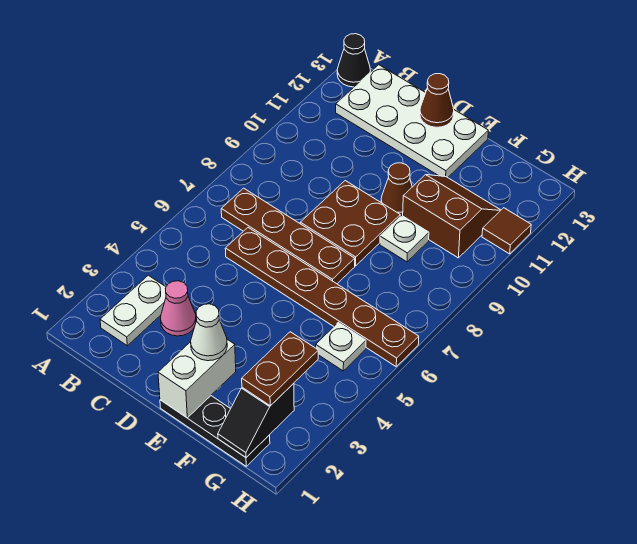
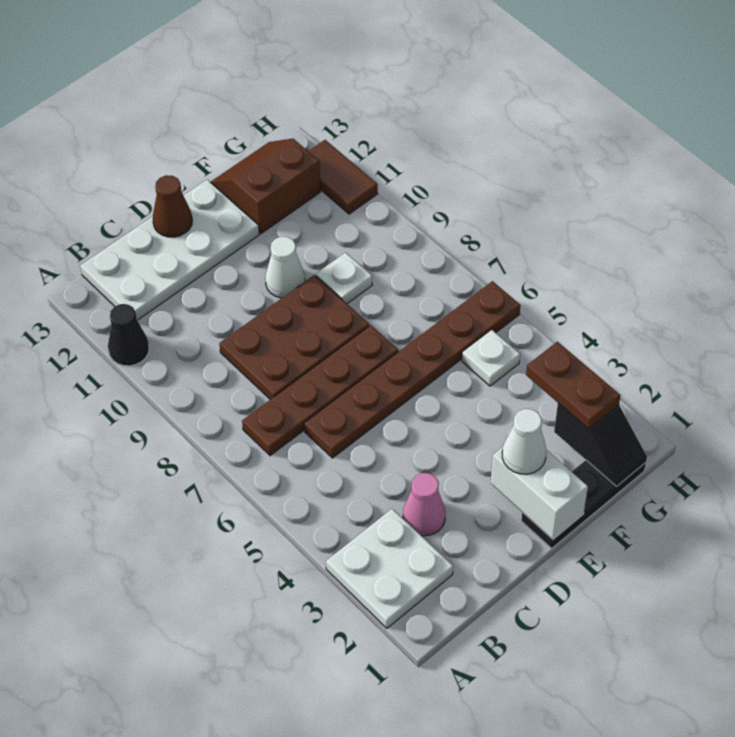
black 1x1 cone [337,34,371,87] -> black 1x1 cone moved to [108,304,149,366]
white 1x2 plate [100,275,166,346] -> white 2x2 plate [326,509,453,628]
brown 2x2 plate [300,181,400,266] -> brown 2x3 plate [219,275,369,399]
brown 1x1 cone [381,163,412,216] -> white 1x1 cone [265,237,305,298]
brown 2x2 slope [403,175,501,258] -> brown 2x2 slope moved to [211,139,321,234]
brown 1x1 tile [482,208,531,254] -> brown 1x2 tile [308,140,378,214]

